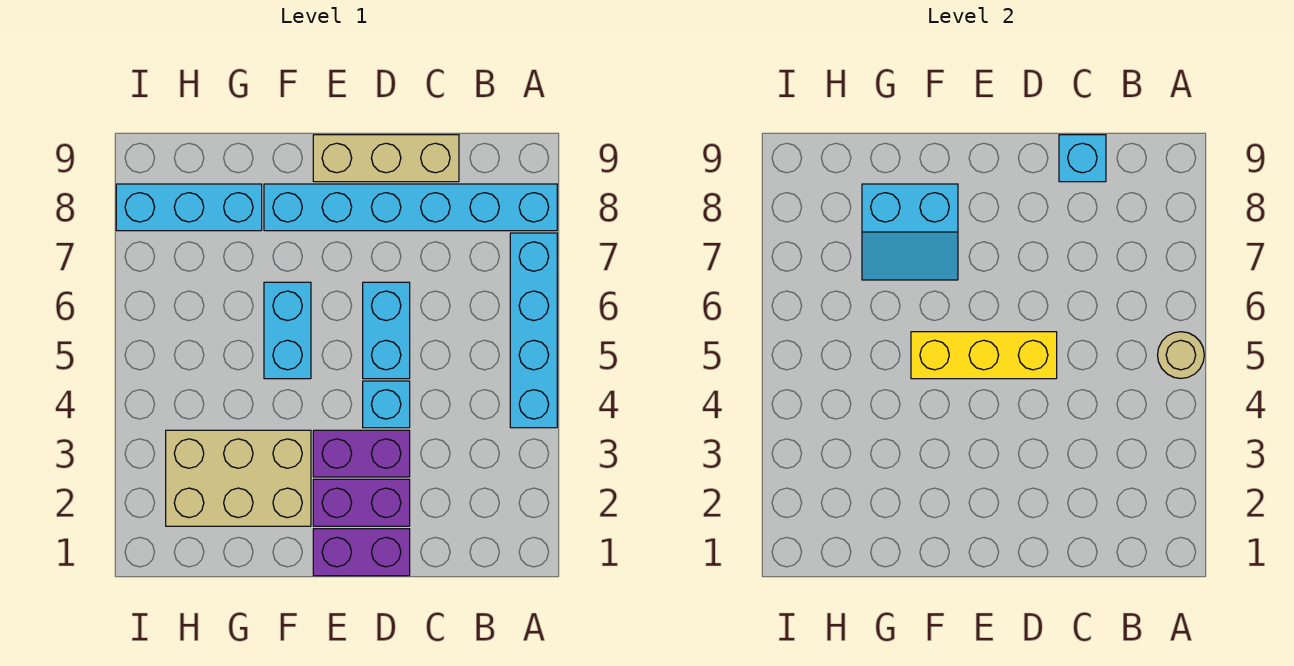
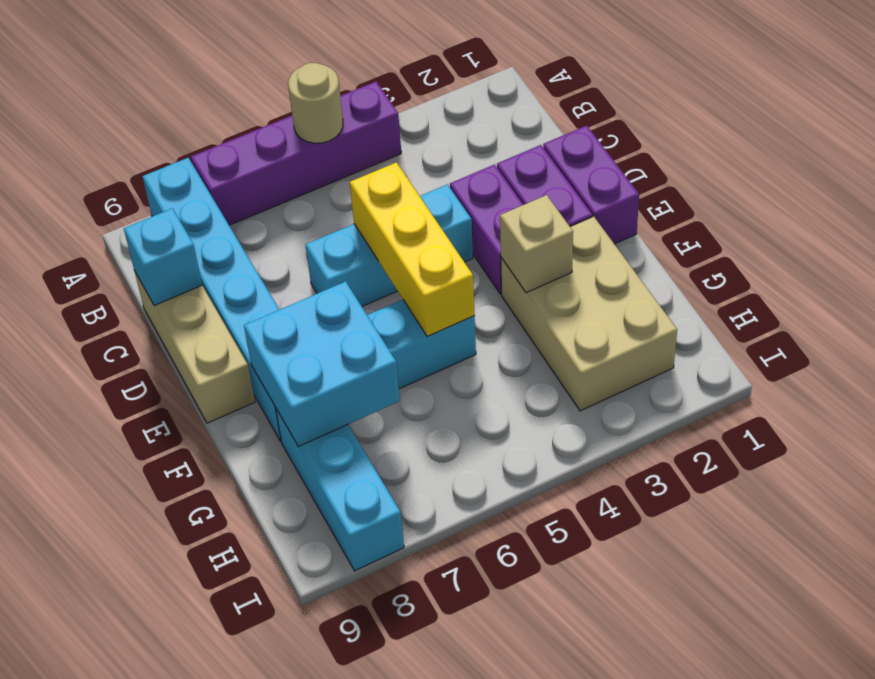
cyan 1x4 brick [510,233,557,428] -> purple 1x4 brick [191,82,401,225]
none -> tan 1x1 brick [500,195,573,293]
cyan 2x2 slope [862,184,958,280] -> cyan 2x2 brick [244,281,400,446]

